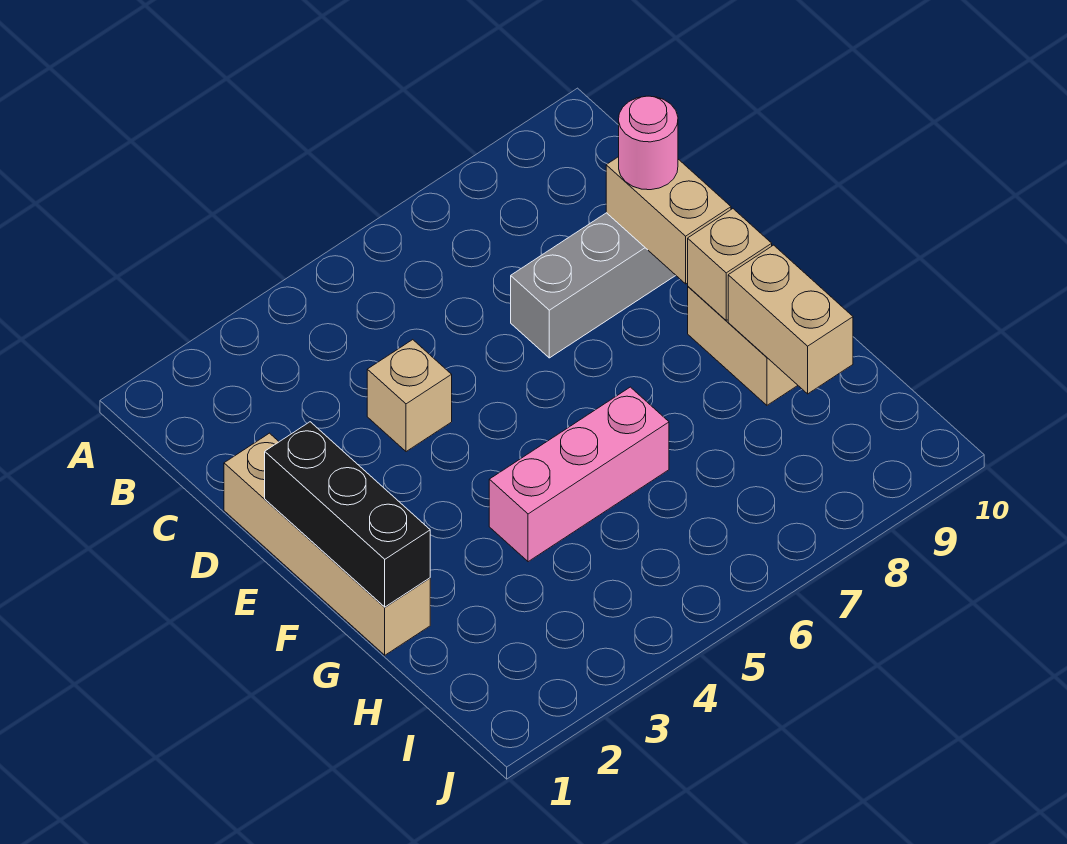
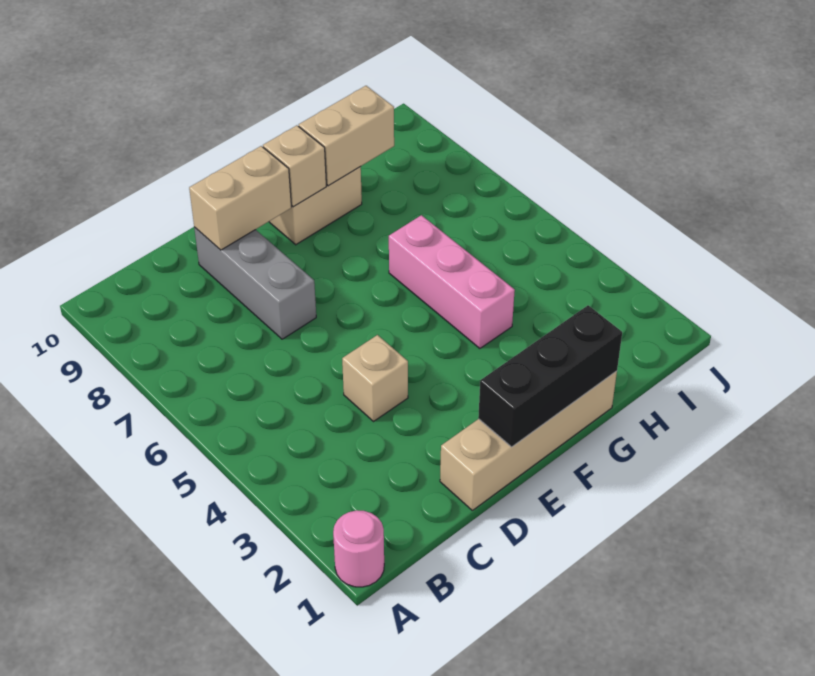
pink 1x1 round brick [619,96,678,190] -> pink 1x1 round brick moved to [333,510,384,587]

